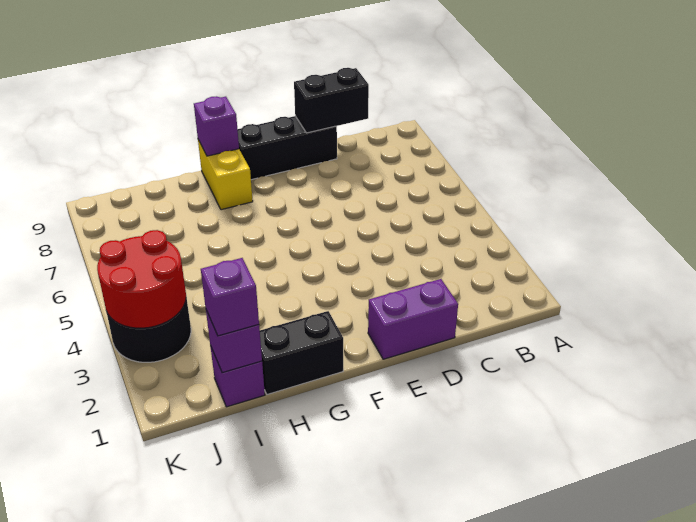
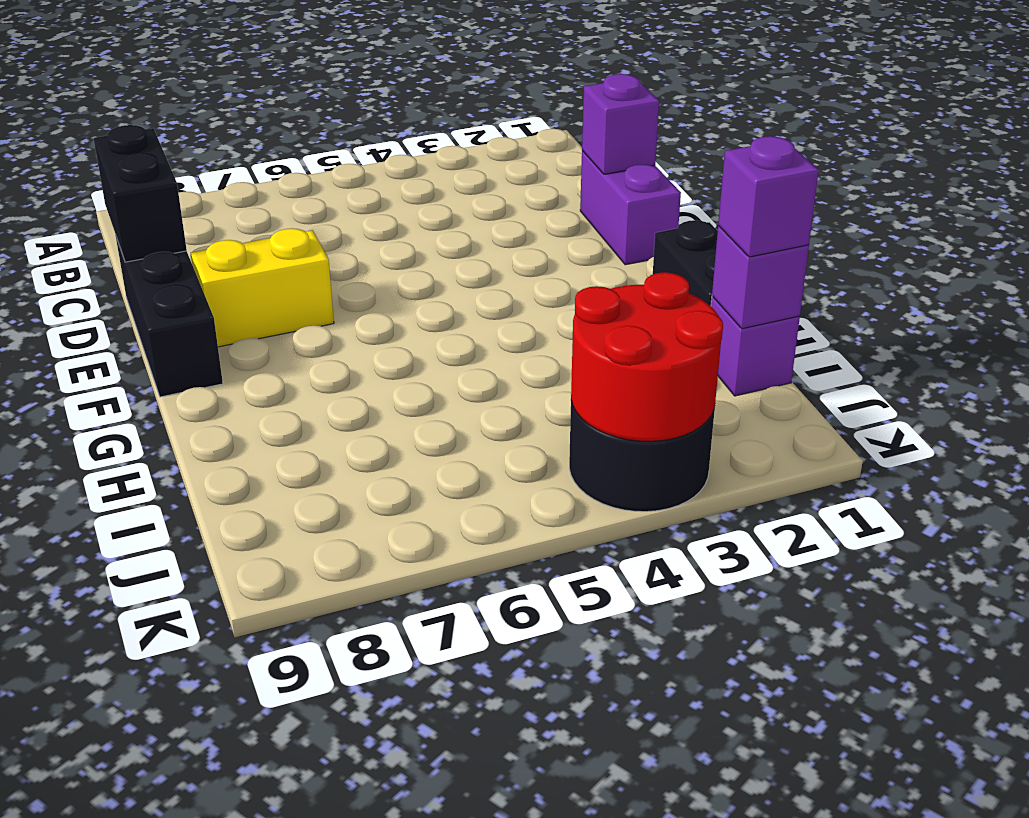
yellow 1x2 brick [198,140,253,210] -> yellow 1x2 brick moved to [191,228,334,347]
purple 1x1 brick [194,96,239,156] -> purple 1x1 brick moved to [582,74,659,174]

